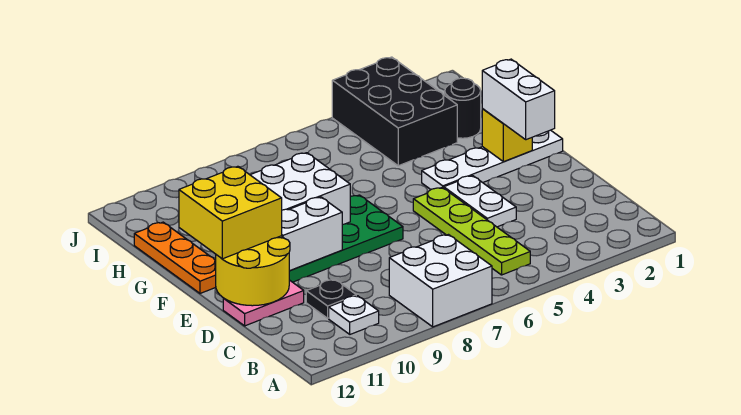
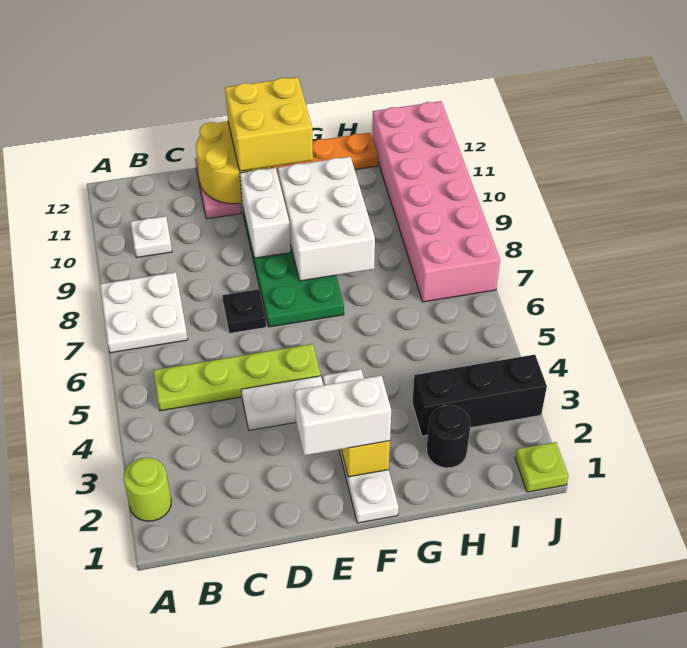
none -> lime 1x1 round brick [124,458,171,521]
white 2x2 brick [389,235,492,327] -> white 2x2 plate [100,272,188,353]
black 1x1 plate [306,280,356,318] -> black 1x1 plate moved to [222,289,266,333]
black 2x3 brick [332,57,457,166] -> black 1x3 brick [412,355,547,436]
none -> pink 2x6 brick [372,101,500,302]
none -> lime 1x1 plate [515,442,568,492]

